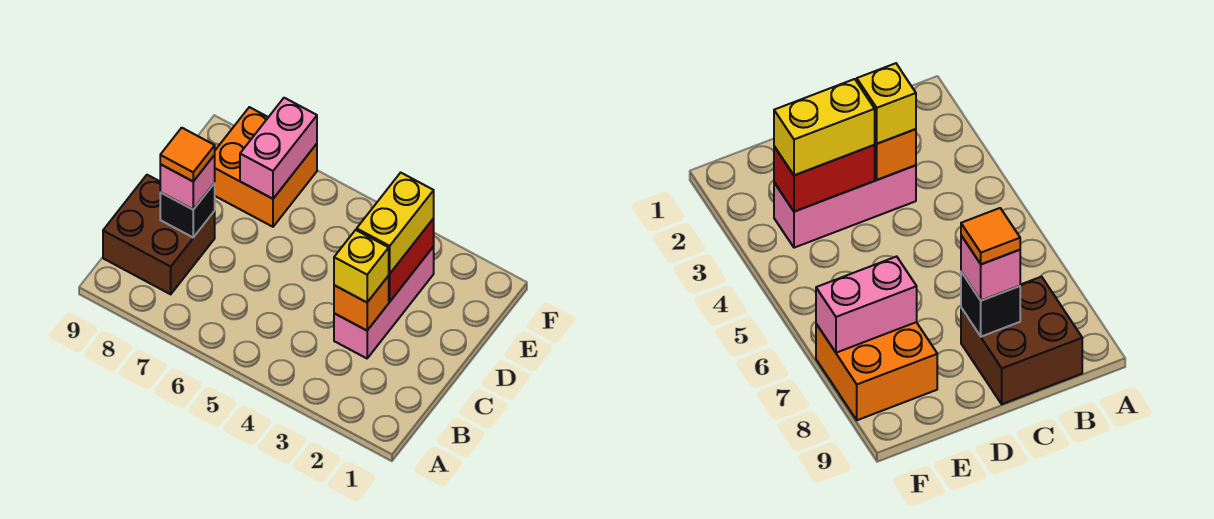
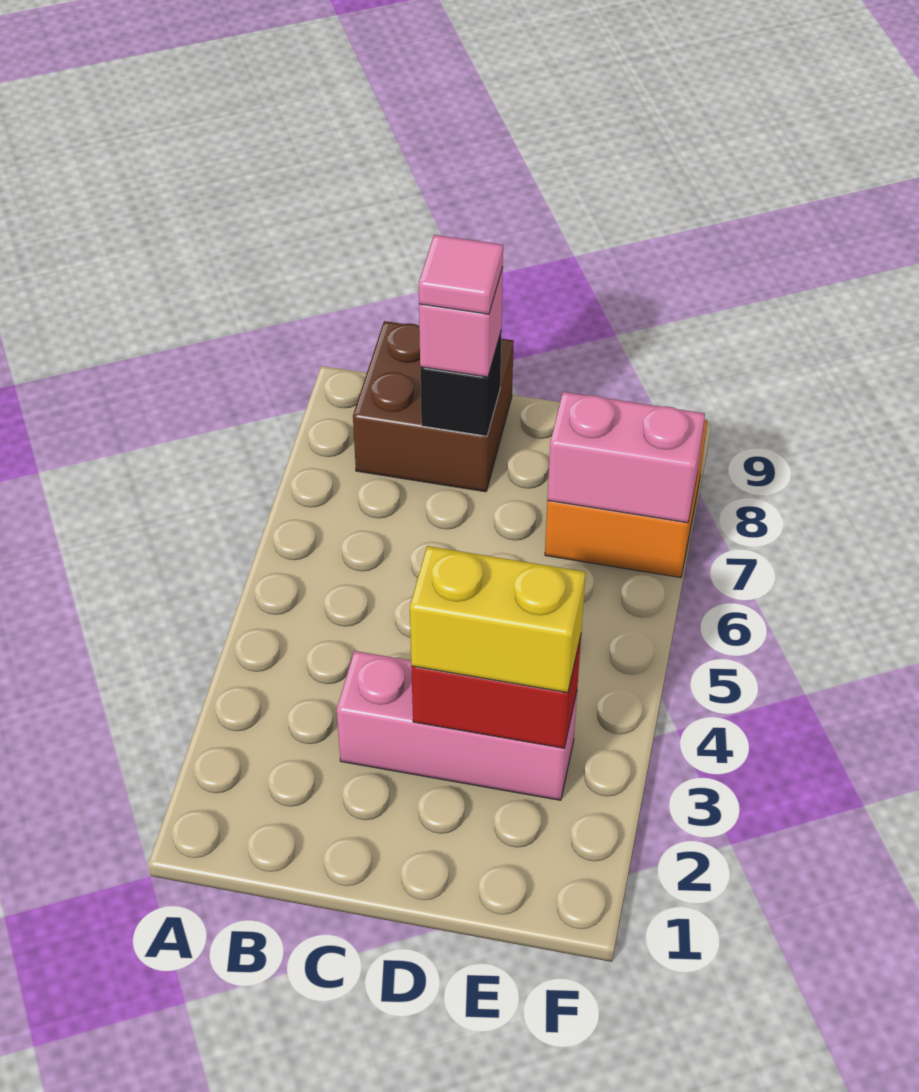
orange 1x1 brick [334,276,389,330] -> none
yellow 1x1 brick [334,230,389,302] -> none
orange 1x1 tile [160,128,215,181] -> pink 1x1 tile [419,235,503,314]

